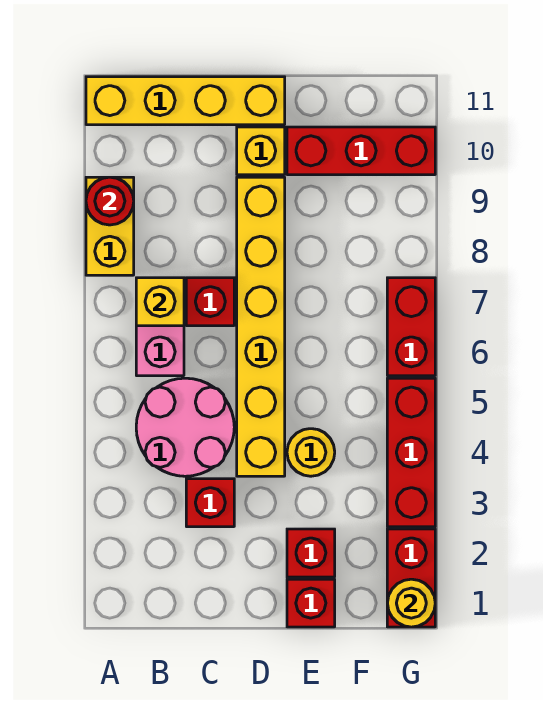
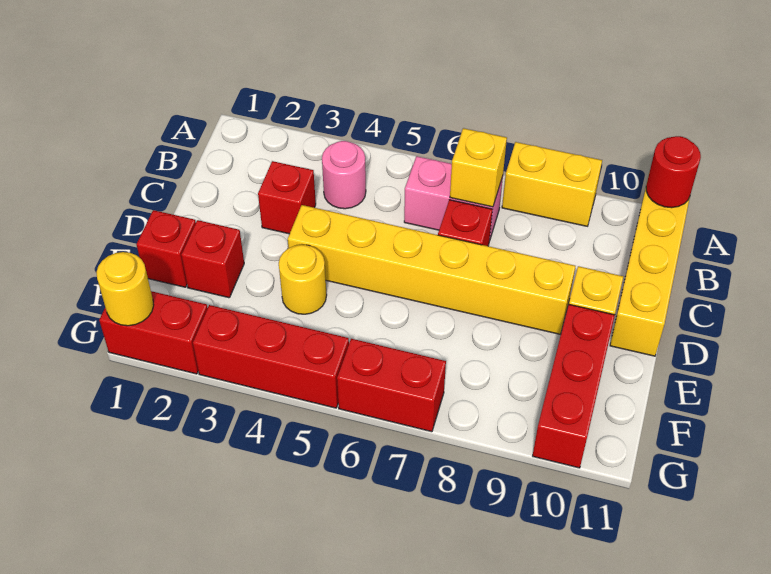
red 1x1 round brick [86,177,134,225] -> red 1x1 round brick moved to [646,136,701,208]
pink 2x2 round brick [136,378,234,476] -> pink 1x1 round brick [322,141,366,209]

